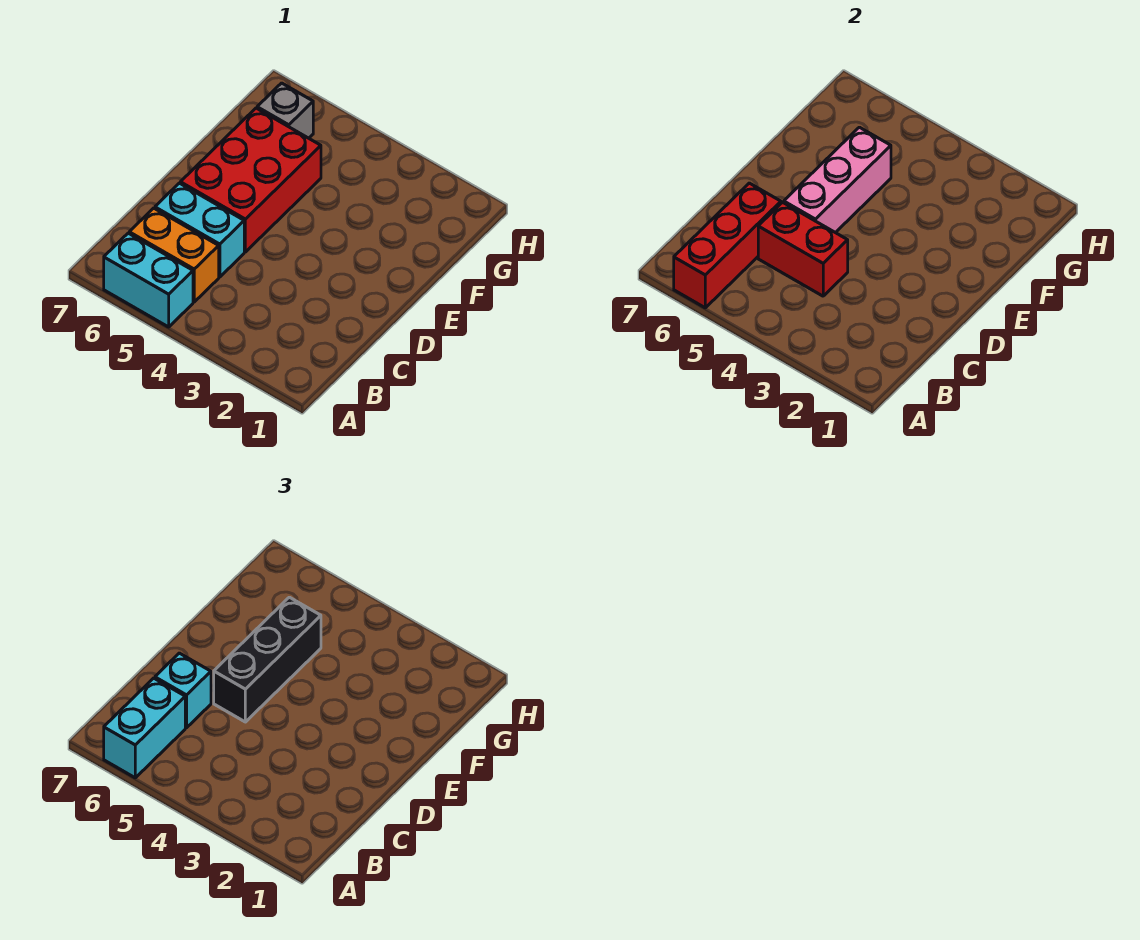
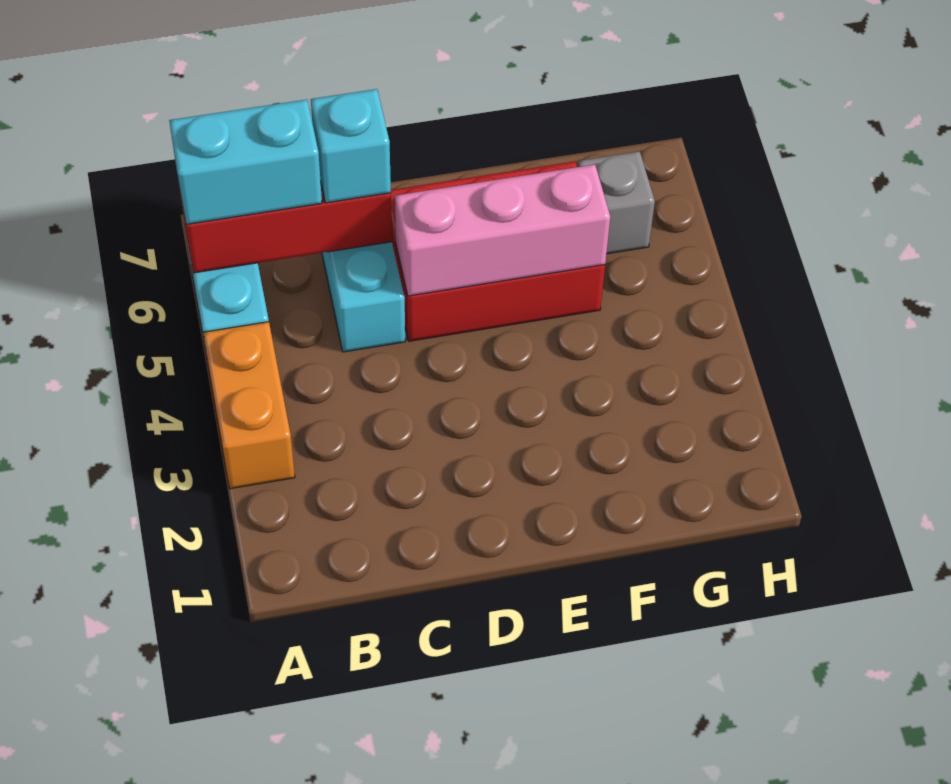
orange 1x2 brick [129,208,219,302] -> orange 1x2 brick moved to [204,322,295,489]
red 1x2 brick [758,202,848,296] -> none
black 1x3 brick [214,597,321,722] -> none

